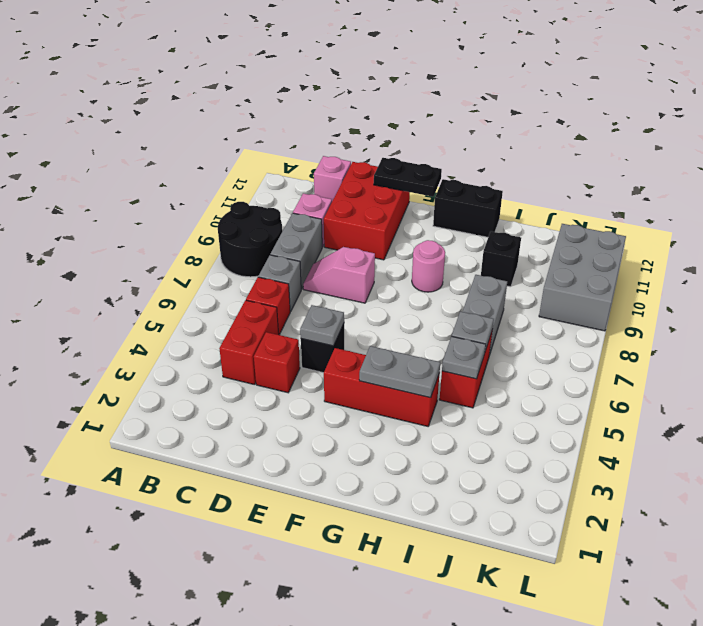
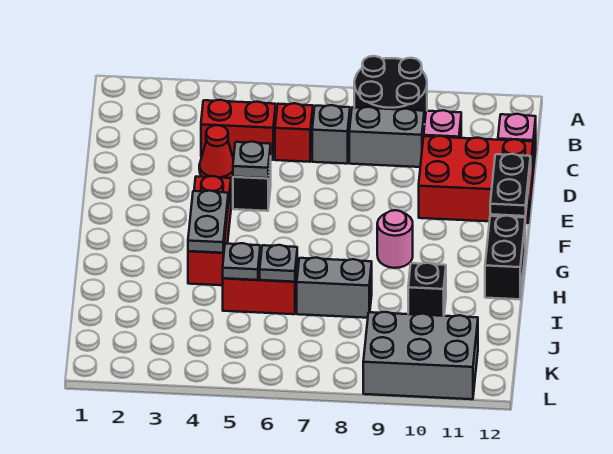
red 1x1 brick [254,332,300,393] -> red 1x1 cone [199,125,233,178]
pink 1x2 slope [303,247,375,303] -> none

